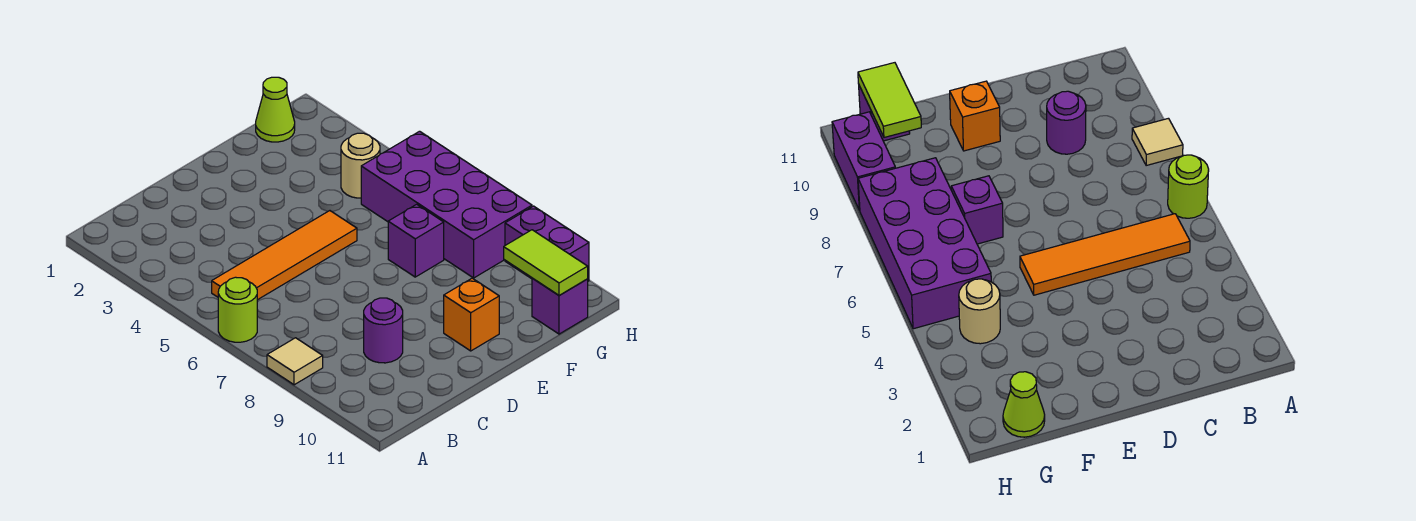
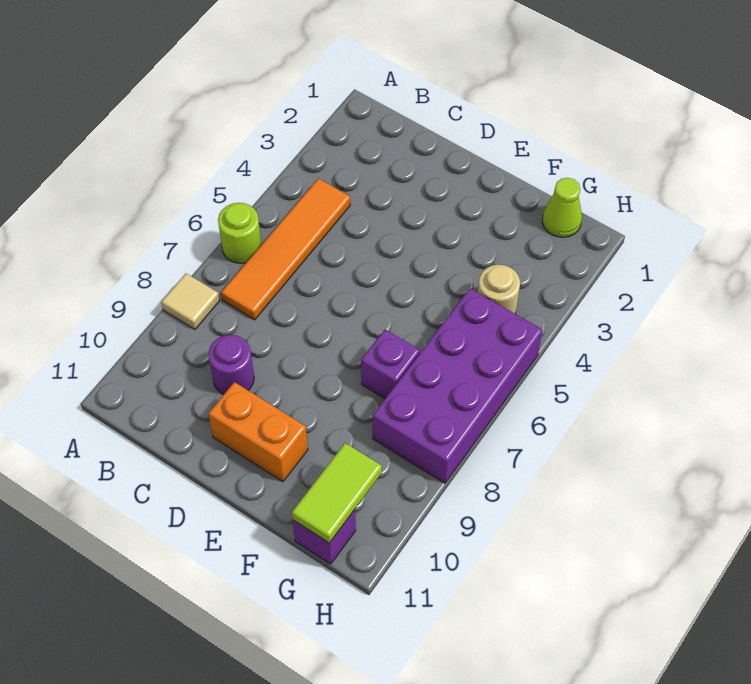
orange 1x4 tile [212,211,357,300] -> orange 1x4 tile turned to [221,178,350,320]
orange 1x1 brick [444,278,499,351] -> orange 1x2 brick [208,382,308,482]
purple 1x2 brick [505,206,589,281] -> none

